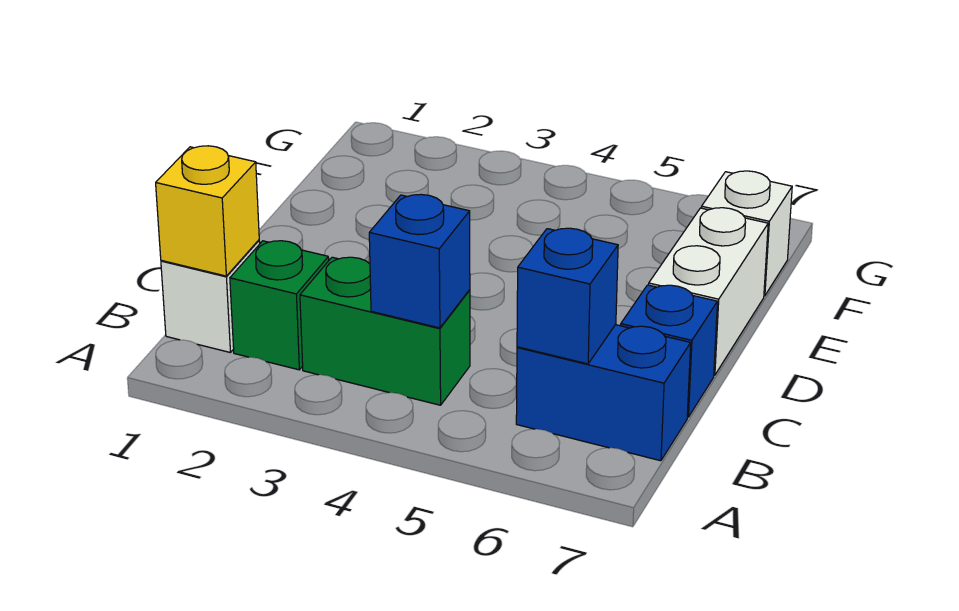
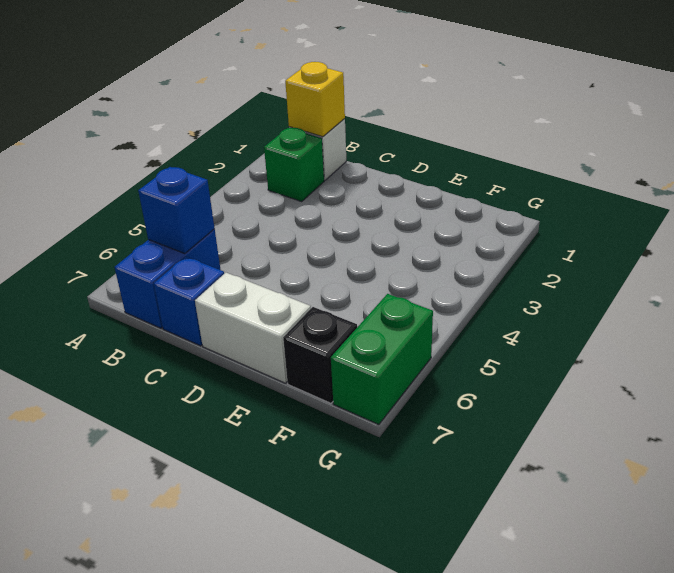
green 1x2 brick [300,257,470,405] -> green 1x2 brick moved to [331,294,433,425]
blue 1x1 brick [369,195,470,328] -> none
white 1x1 brick [701,171,792,296] -> black 1x1 brick [283,307,357,403]

